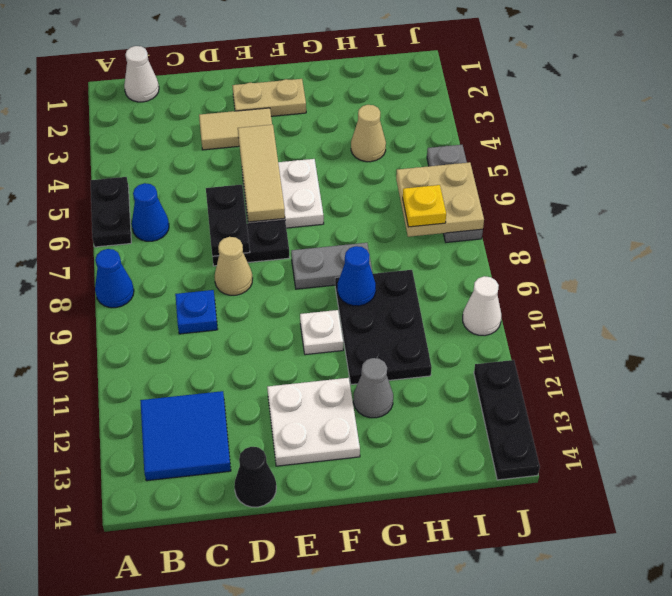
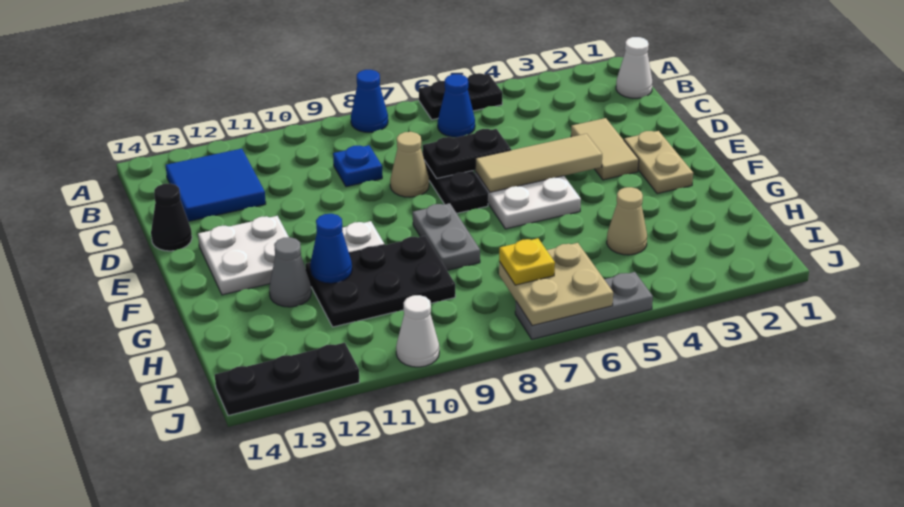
blue 1x1 cone [338,246,376,306] -> blue 1x1 cone moved to [310,214,352,283]

